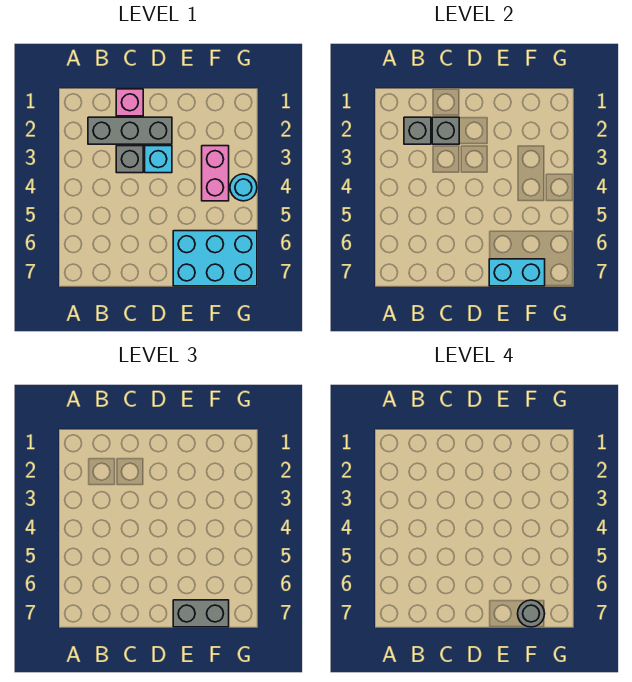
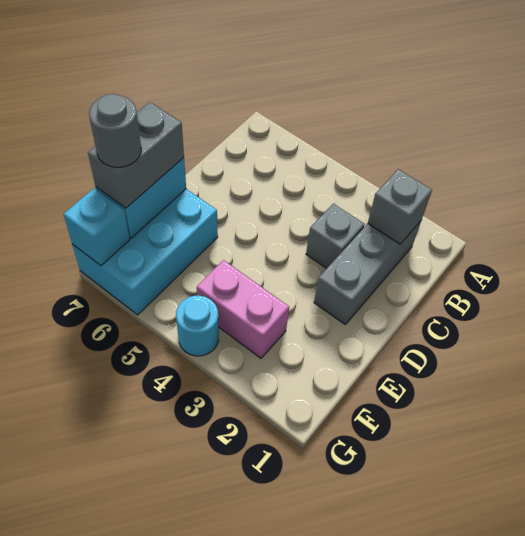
pink 1x1 brick [116,89,143,116] -> none
grey 1x1 brick [432,117,459,144] -> none
cyan 1x1 brick [145,146,172,173] -> cyan 1x1 brick moved to [64,189,130,266]

